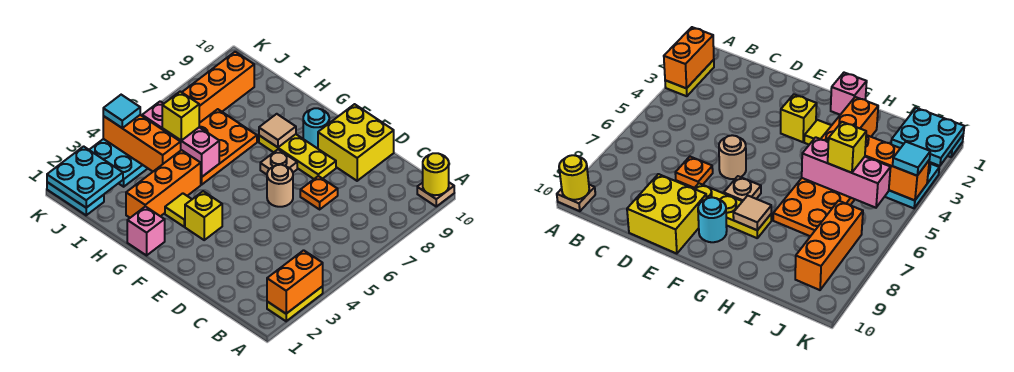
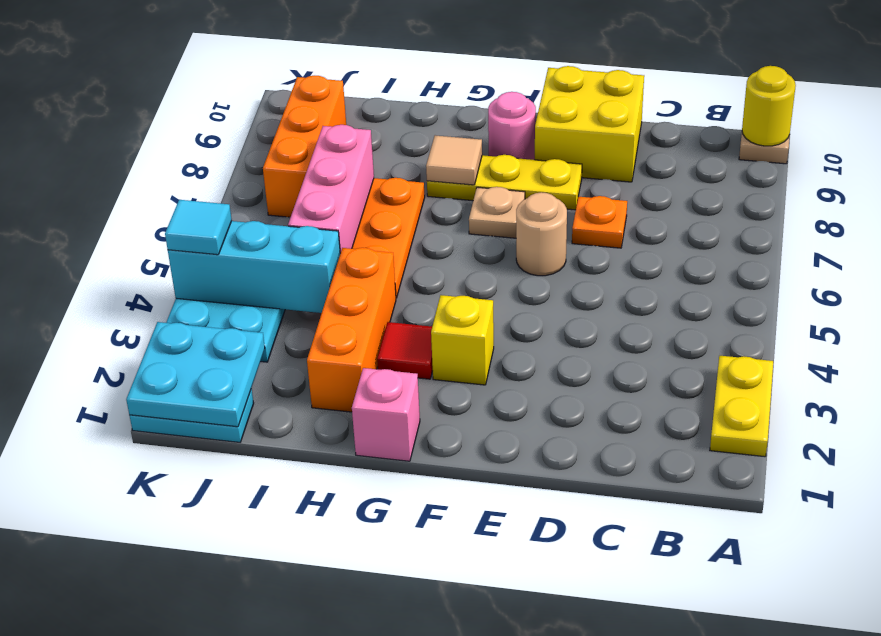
orange 1x2 brick [267,250,323,314] -> none
cyan 1x1 round brick [303,108,329,149] -> pink 1x1 round brick [488,92,536,160]
yellow 1x1 tile [165,193,192,227] -> red 1x1 tile [377,322,433,379]
pink 1x3 brick [142,101,219,177] -> pink 1x3 brick turned to [288,125,374,253]
orange 1x3 brick [103,115,181,171] -> cyan 1x3 brick [168,221,340,313]
yellow 1x1 brick [162,92,199,141] -> none

